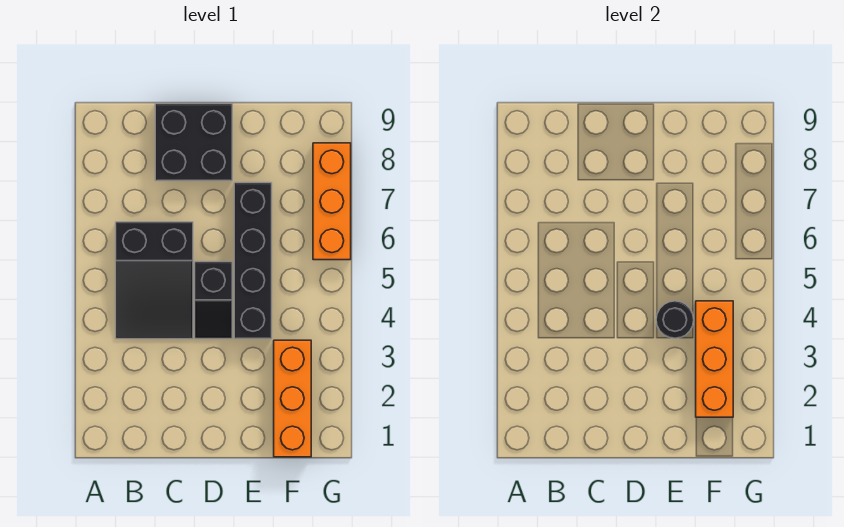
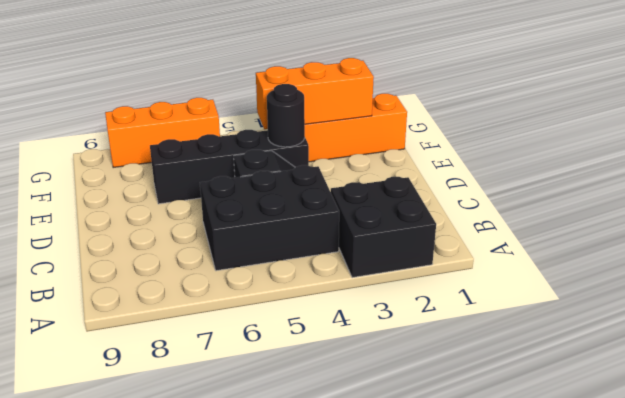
black 2x3 slope [116,222,193,339] -> black 2x3 brick [200,165,339,271]
black 2x2 brick [155,104,232,181] -> black 2x2 brick moved to [330,177,436,278]

